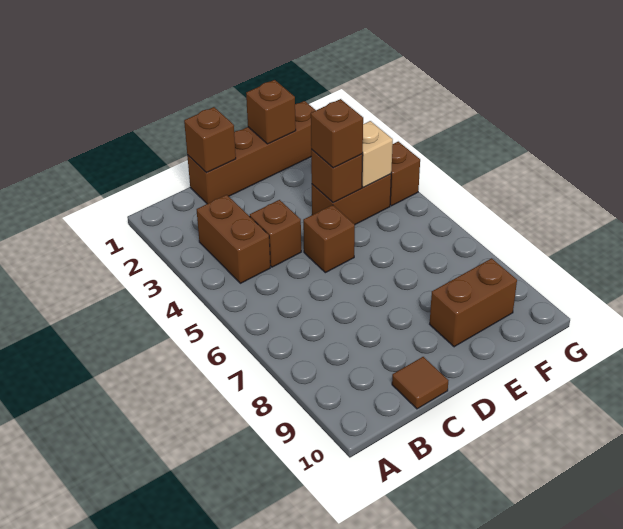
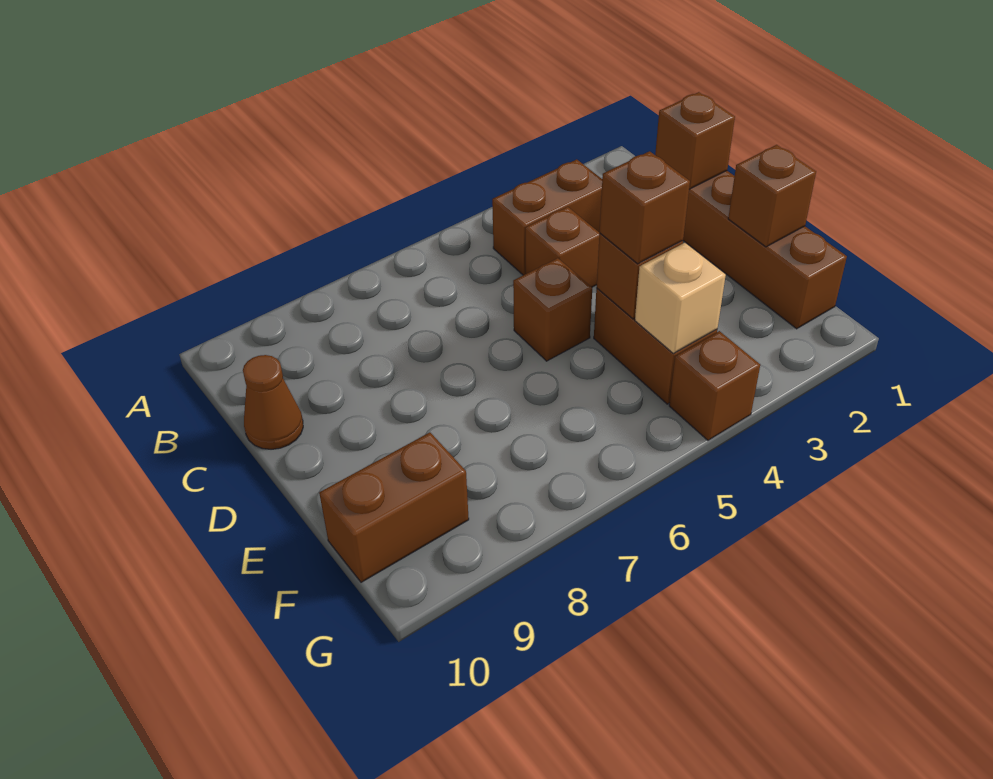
brown 1x1 tile [392,357,448,409] -> brown 1x1 cone [243,355,303,449]
brown 1x2 brick [430,258,517,347] -> brown 1x2 brick turned to [319,433,469,582]

